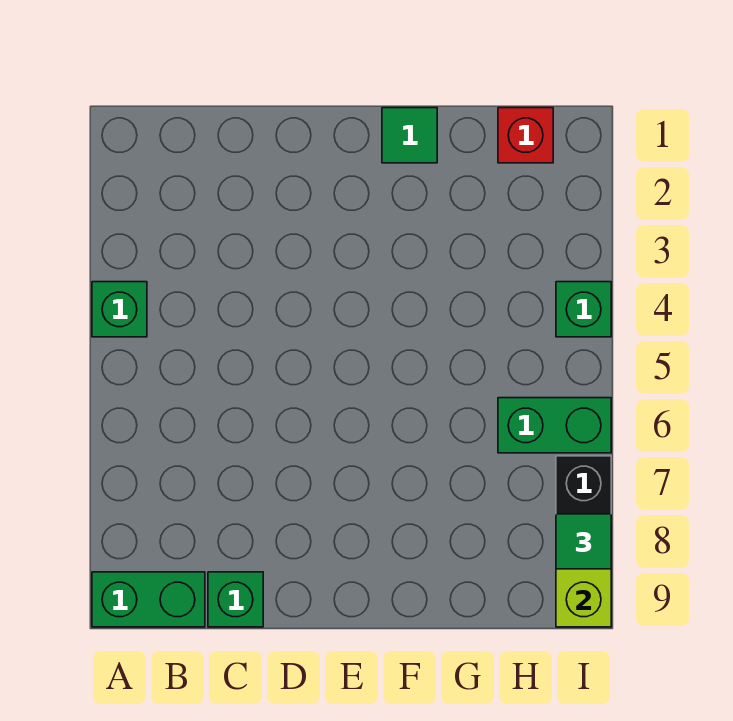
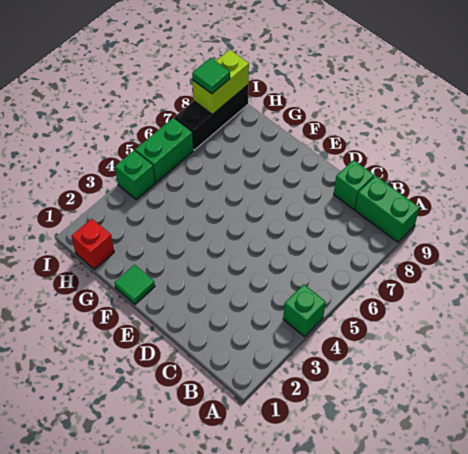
green 1x2 brick [498,398,611,453] -> green 1x2 brick turned to [135,118,193,183]

